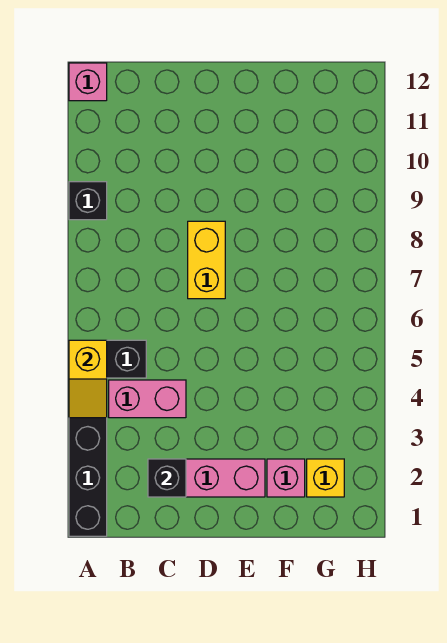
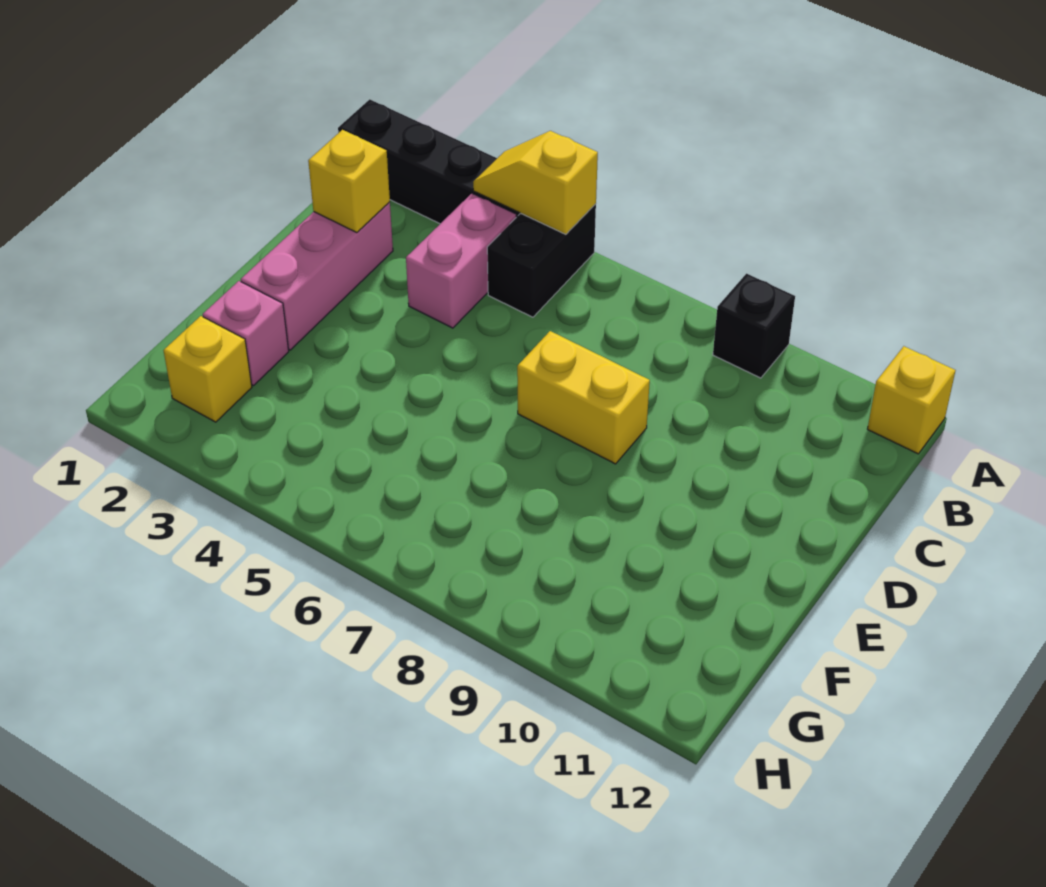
pink 1x1 brick [69,63,107,101] -> yellow 1x1 brick [868,346,956,454]
black 1x1 brick [148,459,186,497] -> yellow 1x1 brick [308,130,390,233]

